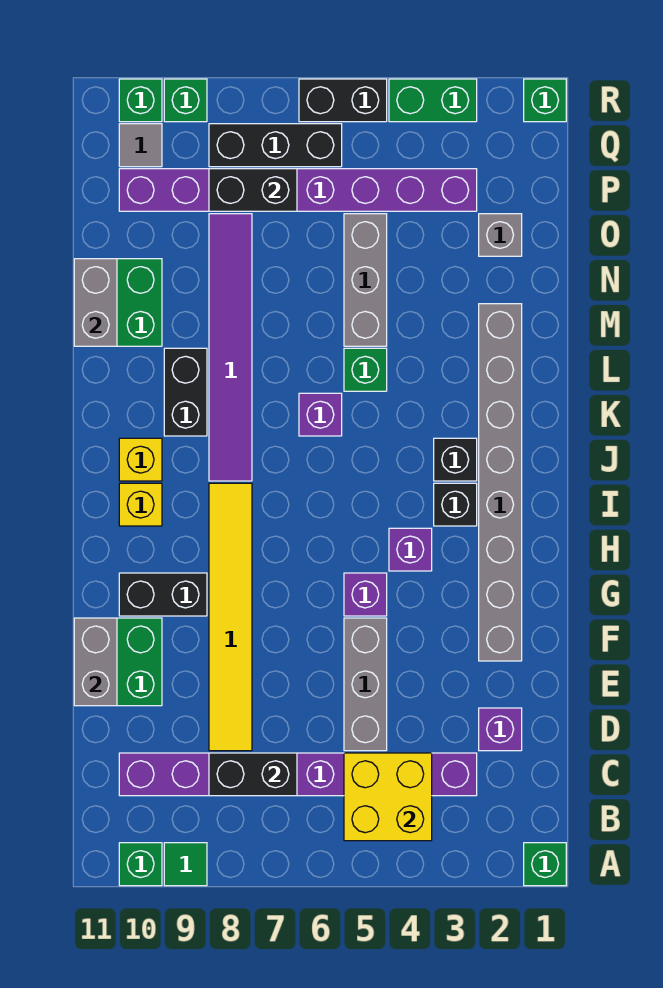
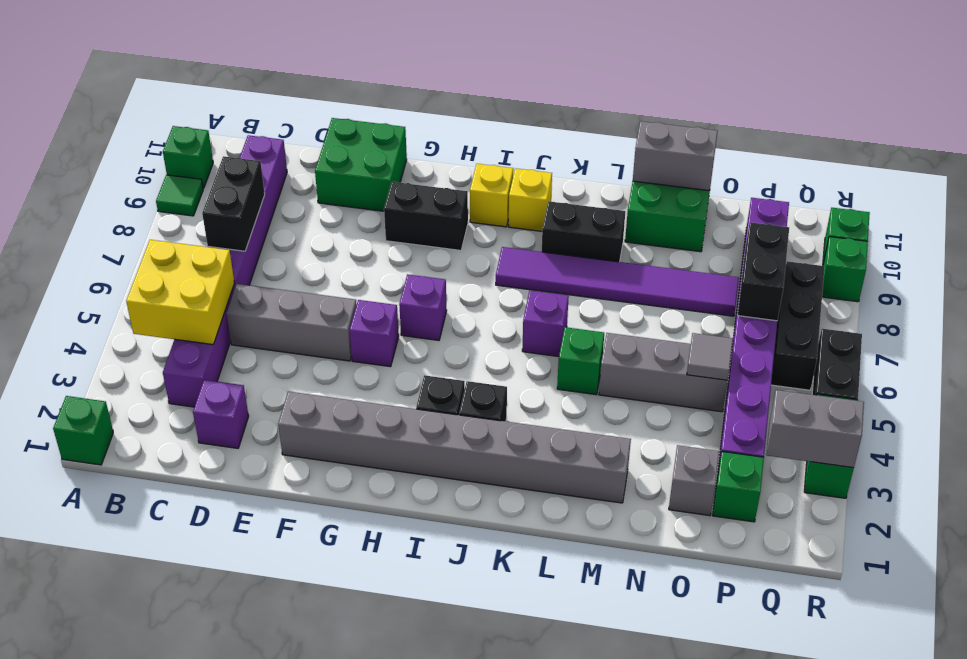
yellow 1x6 tile [209,483,252,751] -> none
grey 1x2 brick [74,618,117,706] -> grey 1x2 brick moved to [766,390,864,468]
black 1x2 brick [119,573,207,616] -> black 1x2 brick turned to [384,182,468,250]
purple 1x1 brick [389,528,432,571] -> purple 1x1 brick moved to [399,274,447,340]
grey 1x1 tile [119,124,162,167] -> grey 1x1 tile moved to [687,333,733,380]
green 1x1 brick [524,79,566,122] -> green 1x1 brick moved to [713,451,764,522]

